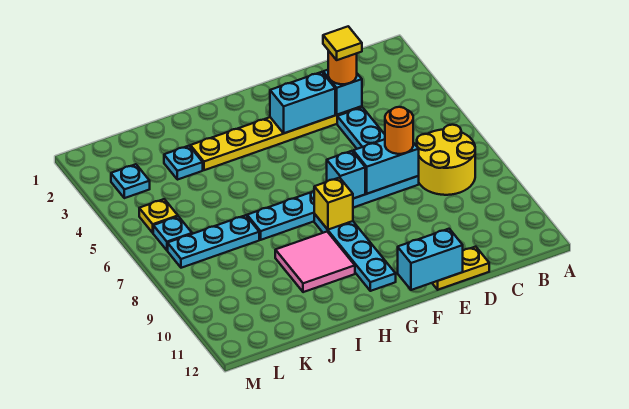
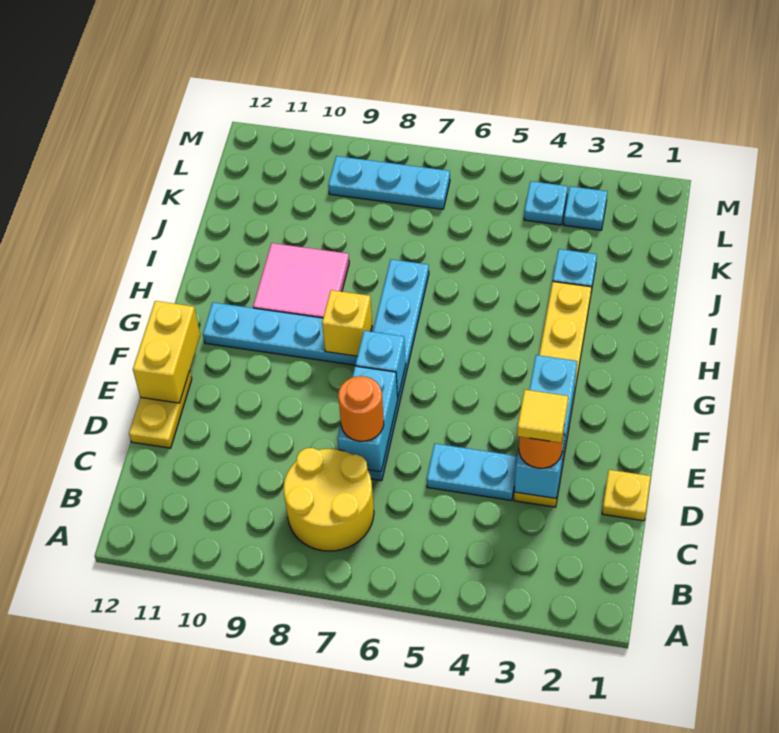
cyan 1x2 brick [398,229,463,290] -> yellow 1x2 brick [133,301,200,403]
cyan 1x3 plate [168,215,259,268] -> cyan 1x3 plate turned to [328,156,450,209]
yellow 1x1 plate [139,199,178,233] -> yellow 1x1 plate moved to [602,470,651,521]
cyan 1x1 plate [153,216,192,250] -> cyan 1x1 plate moved to [524,181,568,225]

